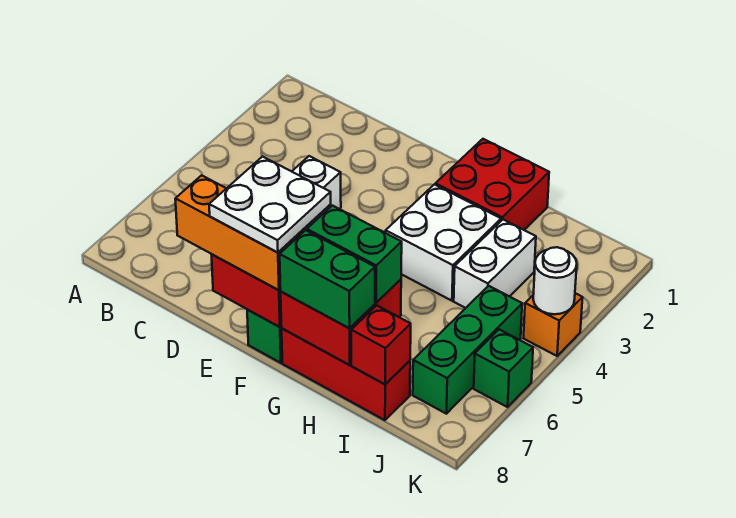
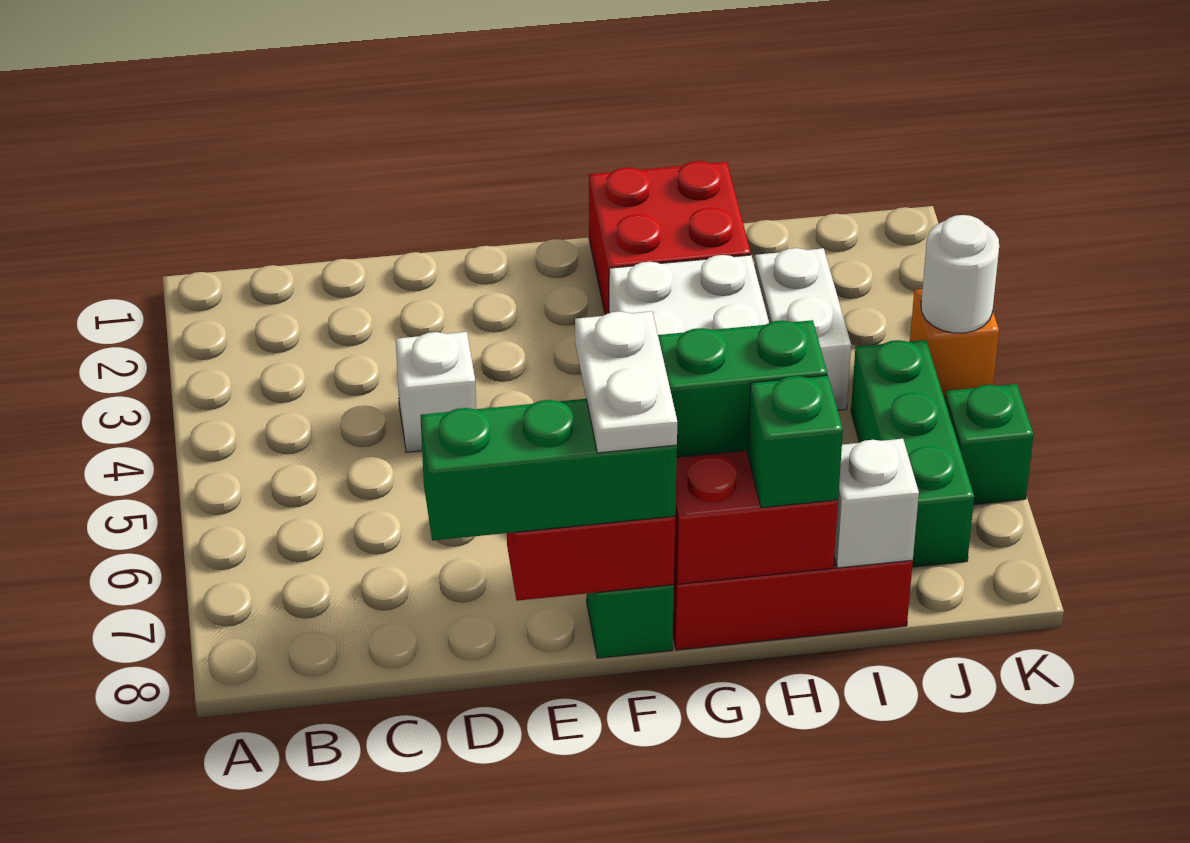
orange 1x3 brick [175,175,304,290] -> green 1x3 brick [421,399,677,541]
white 2x2 plate [209,157,331,253] -> white 1x2 plate [575,311,677,453]
green 1x2 brick [280,230,375,328] -> green 1x1 brick [748,375,843,508]
red 1x1 brick [351,305,411,384] -> white 1x1 brick [834,439,919,568]

